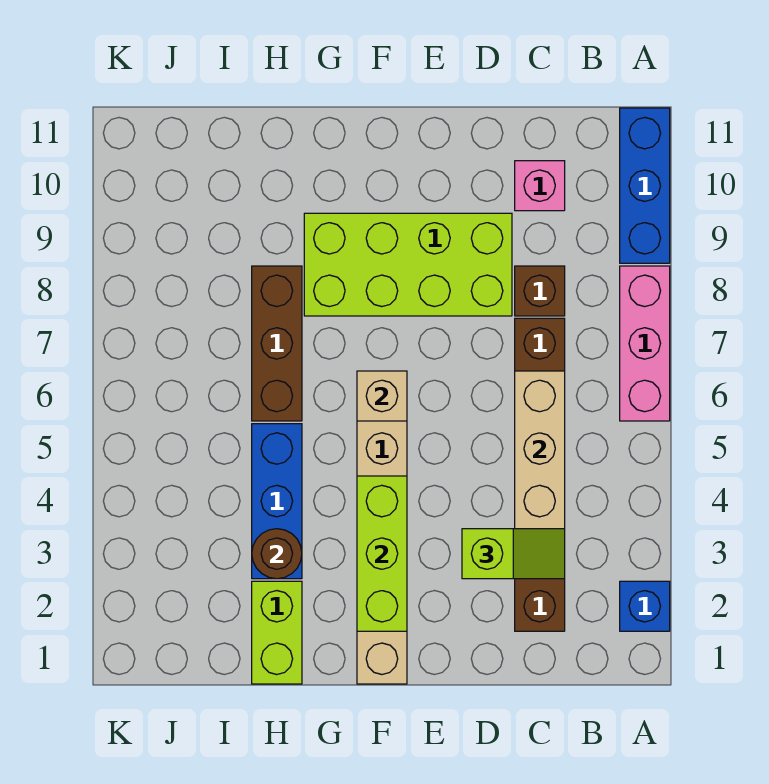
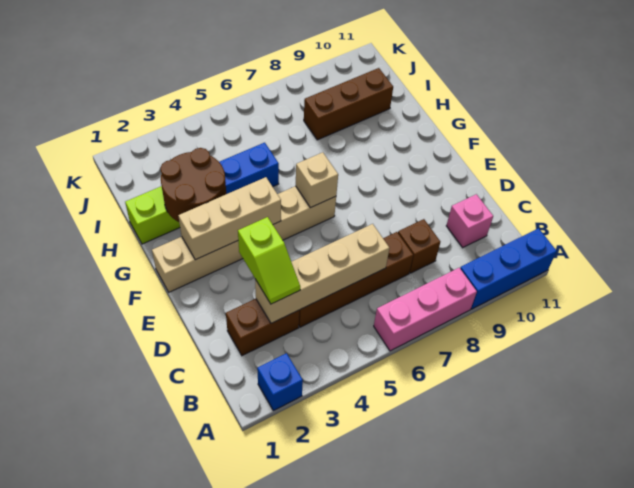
lime 2x4 brick [304,213,512,316] -> none
lime 1x3 brick [357,476,407,631] -> tan 1x3 brick [178,177,281,260]
brown 1x1 round brick [252,529,302,579] -> brown 2x2 round brick [160,148,226,222]
brown 1x3 brick [252,266,302,421] -> brown 1x3 brick moved to [304,68,393,140]

